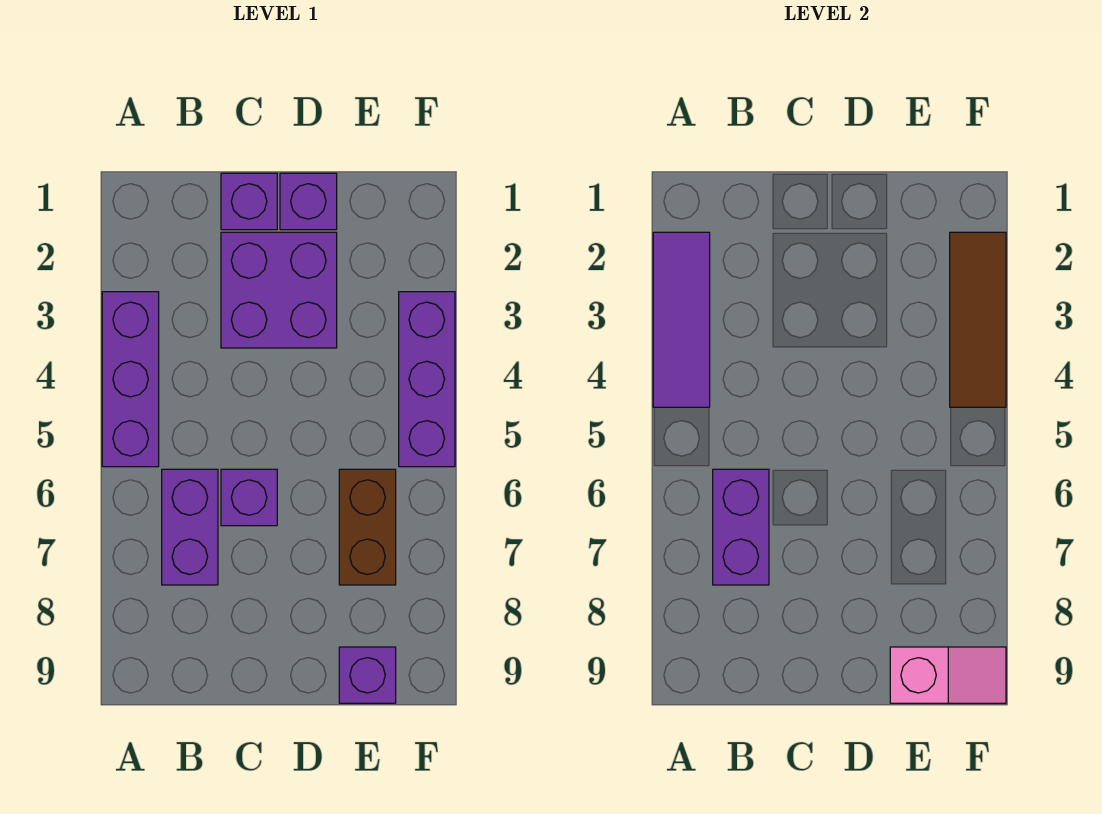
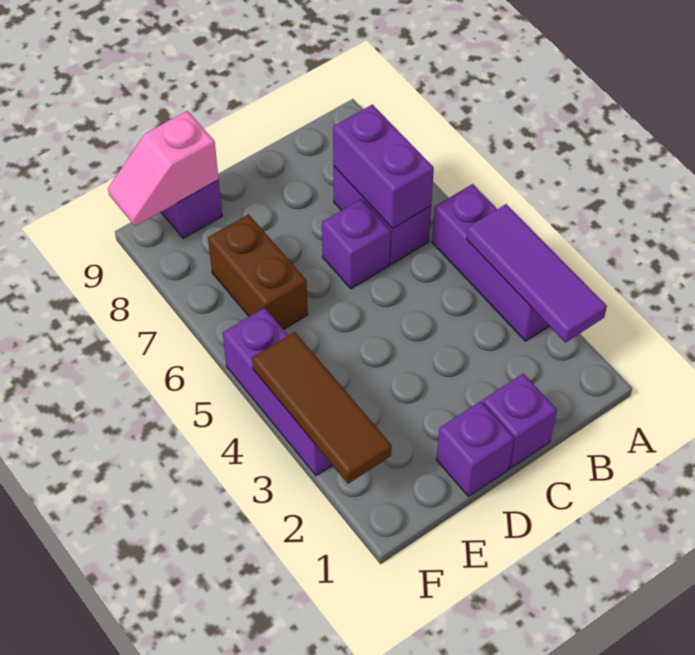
purple 2x2 brick [221,232,337,348] -> none

